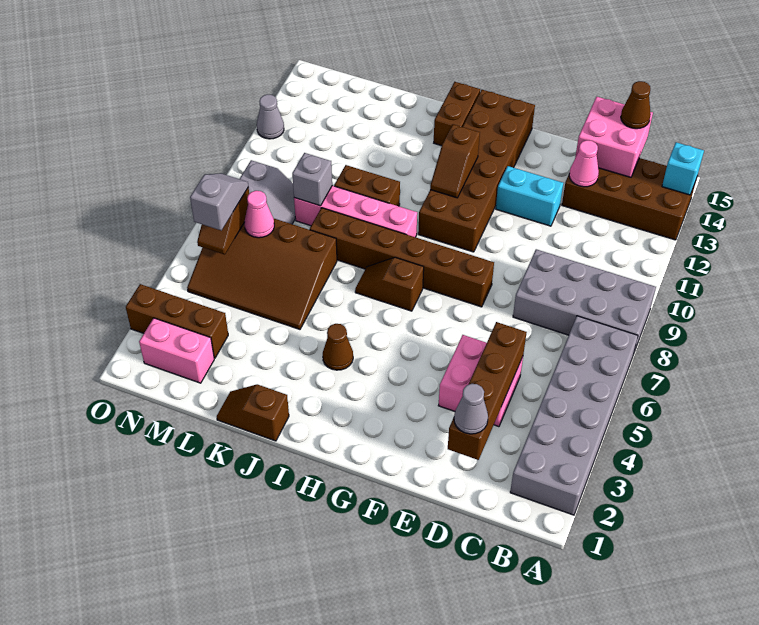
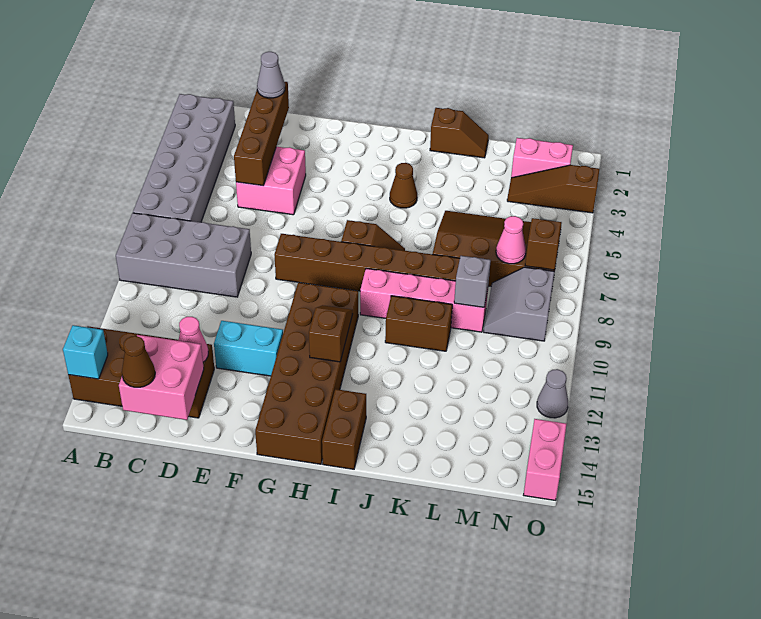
brown 1x3 brick [126,284,228,358] -> brown 1x3 slope [507,165,599,213]
grey 1x2 slope [190,173,248,230] -> none
none -> pink 1x2 brick [524,419,566,500]

